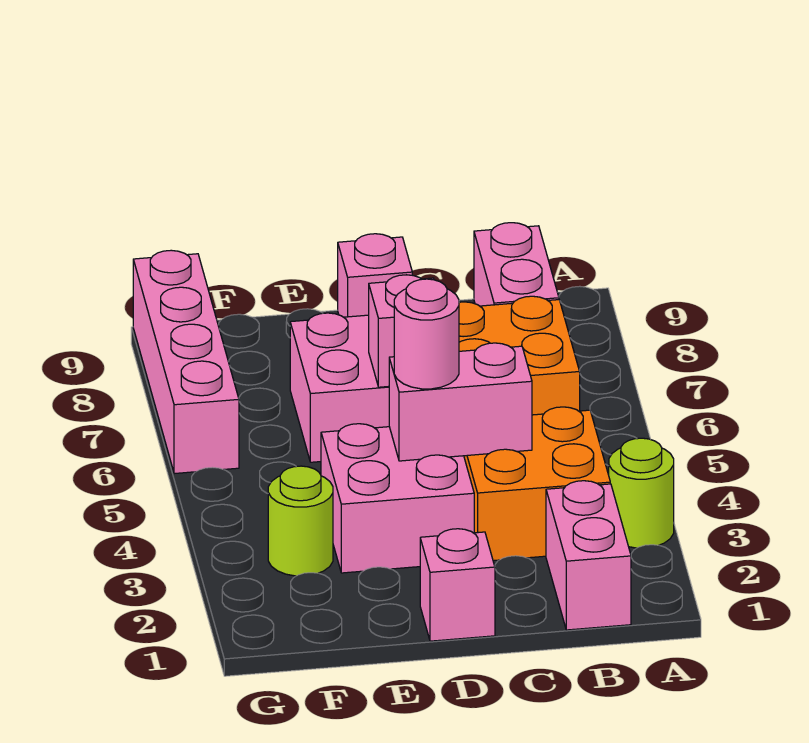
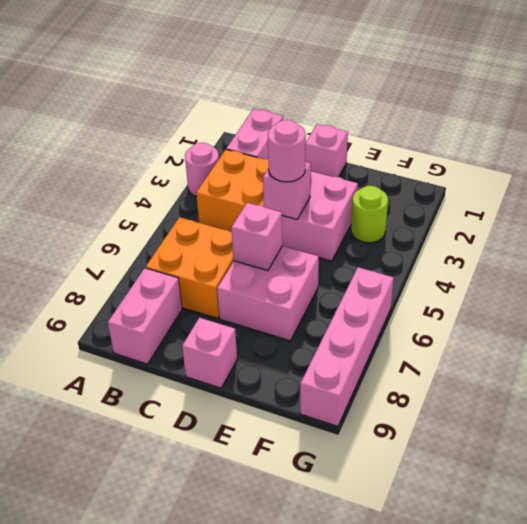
lime 1x1 round brick [609,438,674,548] -> pink 1x1 round brick [185,143,219,196]
pink 1x2 brick [389,343,532,461] -> pink 1x1 brick [263,162,311,219]

